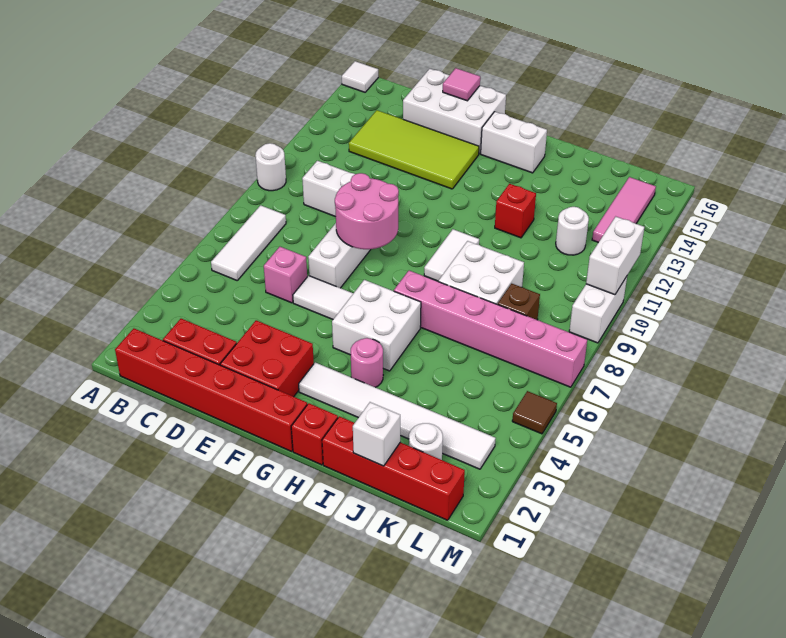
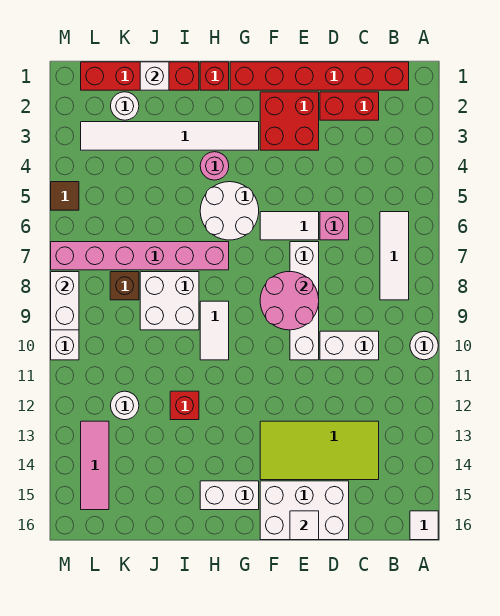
pink 1x1 tile [443,68,480,101] -> white 1x1 tile [290,511,319,540]
white 2x2 brick [332,280,421,371] -> white 2x2 round brick [200,182,259,240]
white 1x2 brick [586,217,644,295] -> white 1x2 brick moved to [51,272,79,330]

